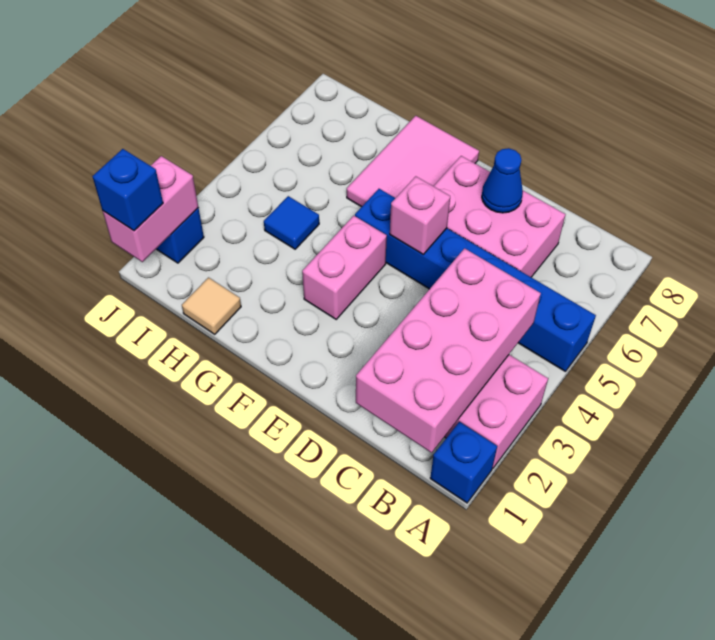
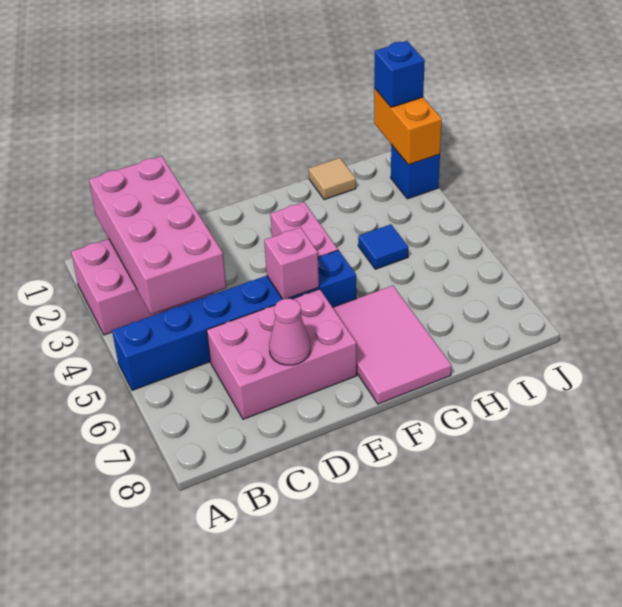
blue 1x1 brick [430,422,497,503] -> none
blue 1x1 cone [482,148,523,213] -> pink 1x1 cone [269,298,310,365]
pink 1x2 brick [103,156,198,262] -> orange 1x2 brick [374,88,442,165]

